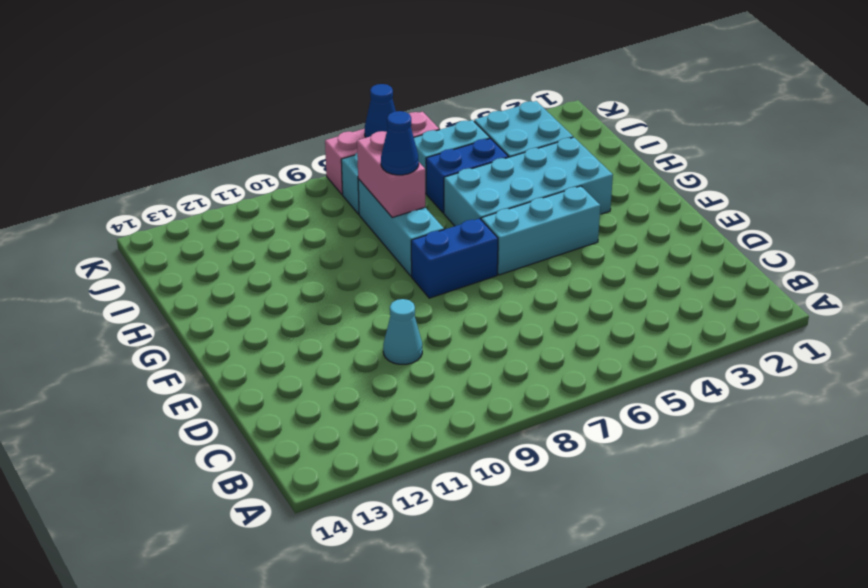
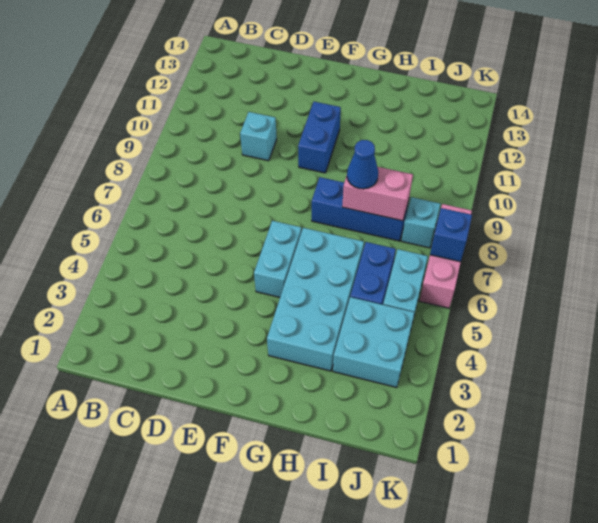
cyan 1x1 cone [383,299,422,364] -> cyan 1x1 brick [240,112,277,161]
cyan 1x3 brick [481,186,600,275] -> cyan 1x2 brick [254,221,302,297]
blue 1x2 brick [411,218,498,298] -> blue 1x2 brick moved to [298,102,341,173]
cyan 1x3 brick [358,179,444,276] -> blue 1x3 brick [312,177,409,241]
blue 1x1 cone [365,84,396,138] -> blue 1x1 brick [430,208,472,262]

